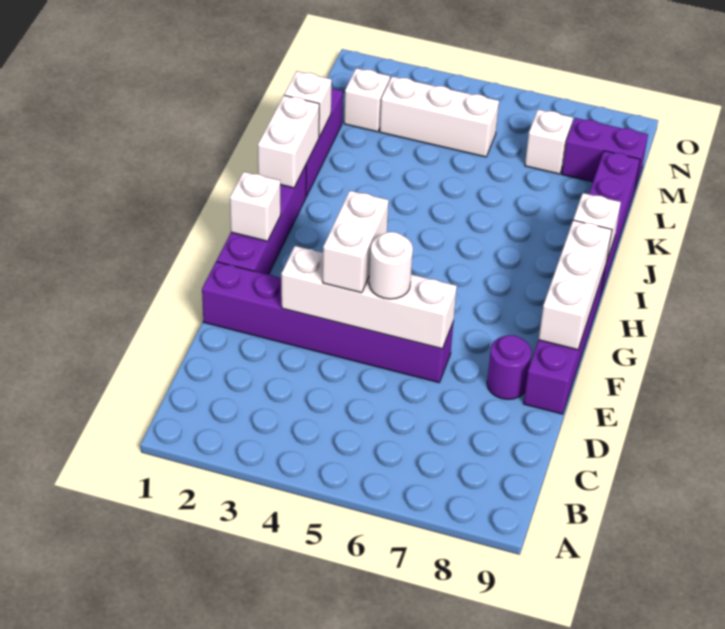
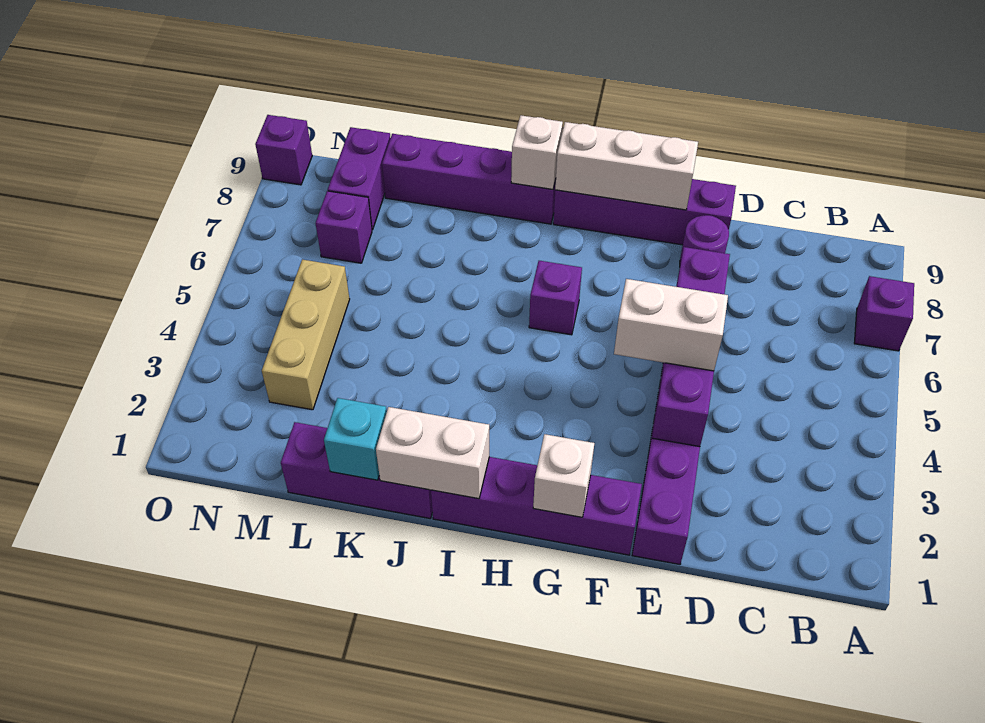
none -> purple 1x1 brick [854,276,914,351]
white 1x4 brick [281,246,457,349] -> purple 1x4 brick [652,247,730,447]
white 1x1 round brick [369,232,413,299] -> none
none -> purple 1x1 brick [529,261,582,335]
white 1x1 brick [284,71,332,137] -> cyan 1x1 brick [324,398,387,480]
white 1x1 brick [344,68,390,132] -> none
white 1x3 brick [380,76,499,157] -> tan 1x3 brick [262,259,350,410]
white 1x1 brick [525,109,573,174] -> purple 1x1 brick [315,191,372,263]
none -> purple 1x1 brick [255,115,312,185]

